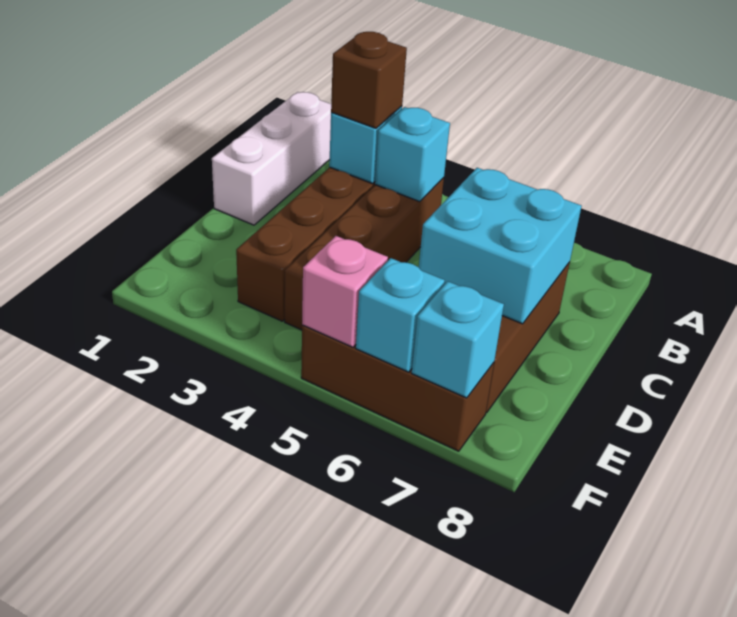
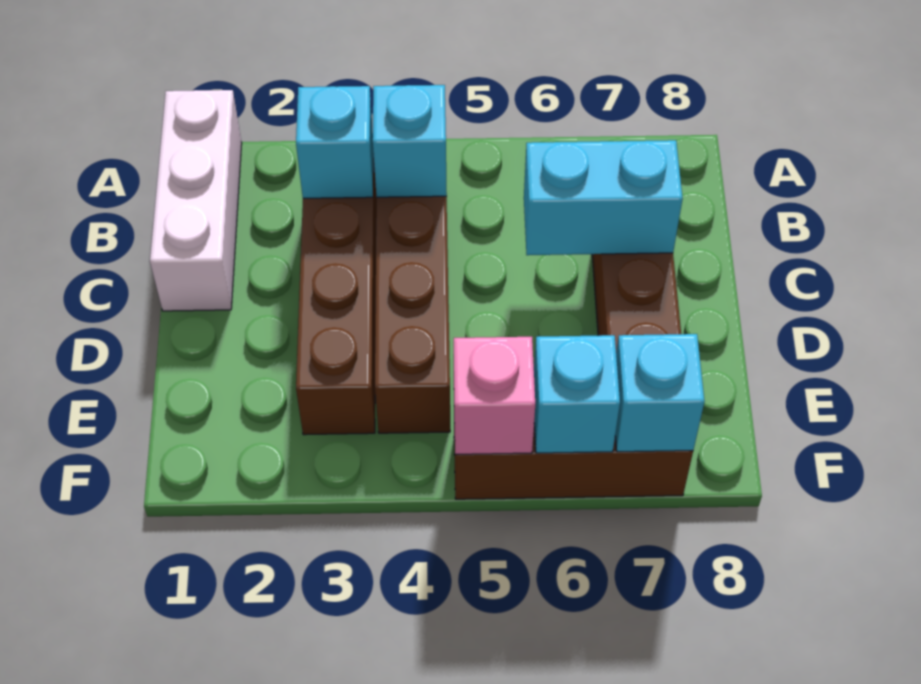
brown 1x1 brick [331,32,407,128] -> none
cyan 2x2 brick [419,168,582,324] -> cyan 1x2 brick [524,140,683,255]

